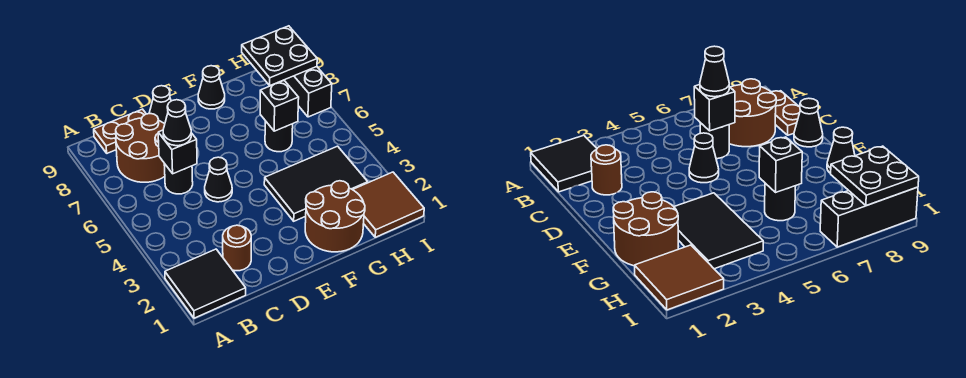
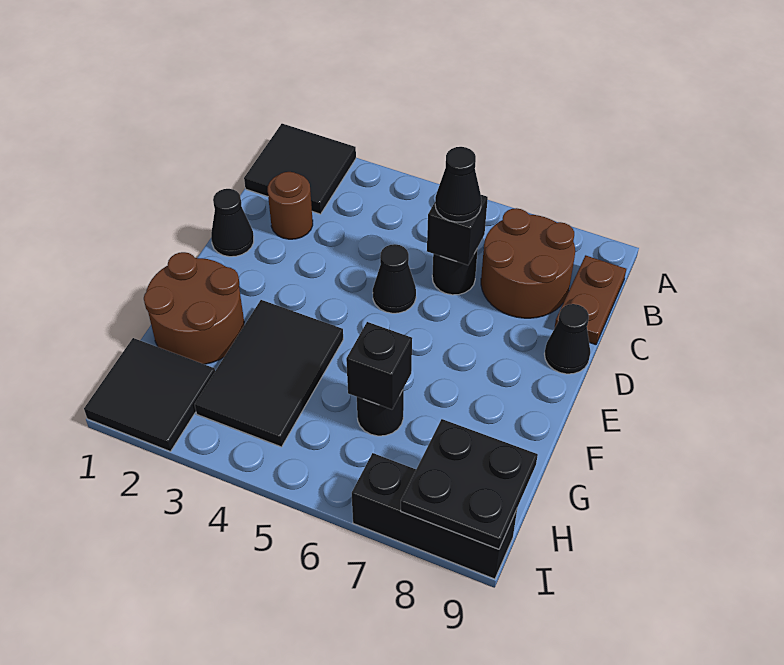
black 1x1 cone [198,66,225,109] -> black 1x1 cone moved to [211,189,254,257]
brown 2x2 tile [353,172,424,237] -> black 2x2 tile [84,338,215,451]

